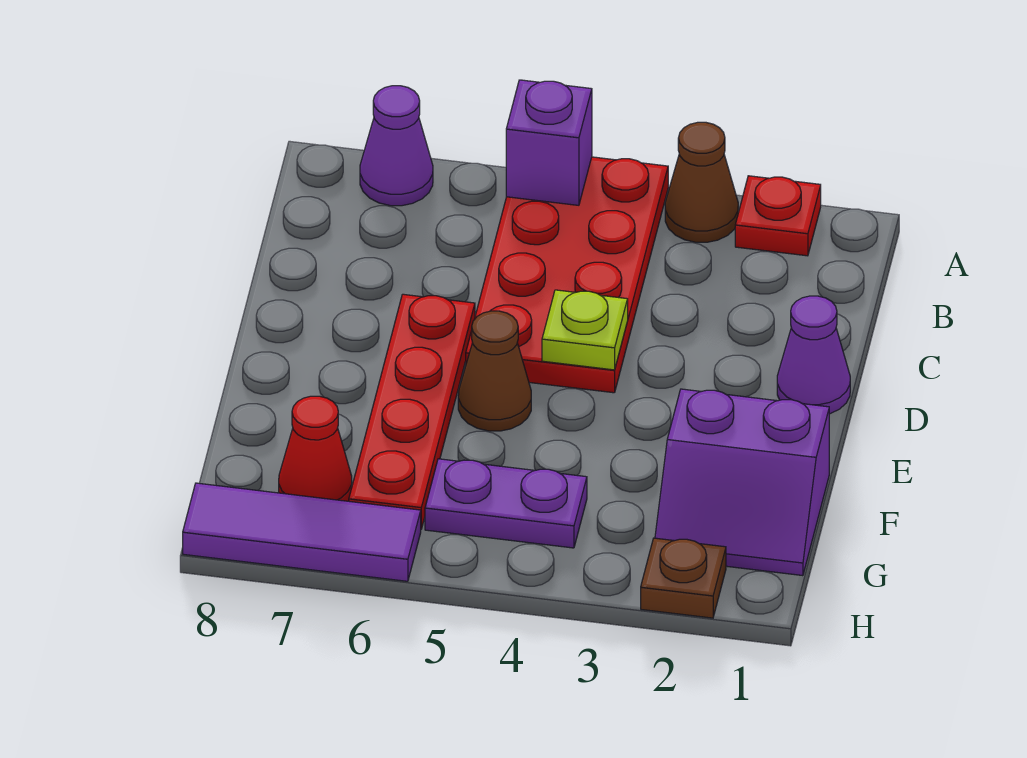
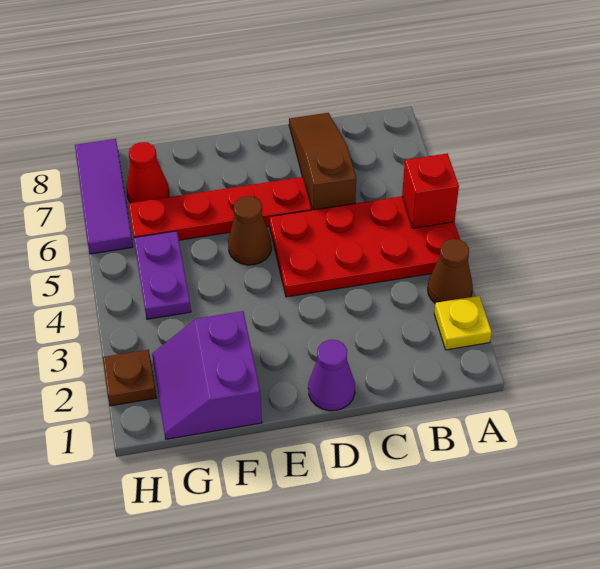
red 1x1 plate [735,176,821,256] -> yellow 1x1 plate [434,296,492,350]
purple 1x1 brick [506,80,592,205] -> red 1x1 brick [402,154,459,228]
purple 1x1 cone [360,86,433,206] -> none
none -> brown 1x3 slope [289,113,356,210]
lime 1x1 plate [542,290,628,370] -> none

